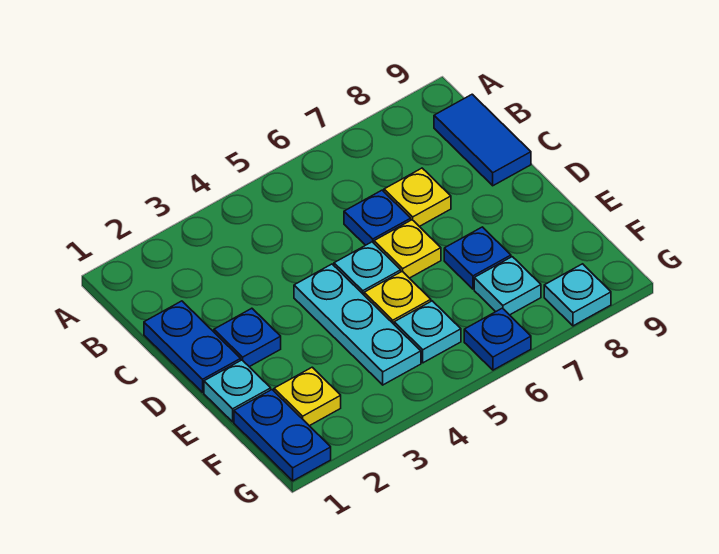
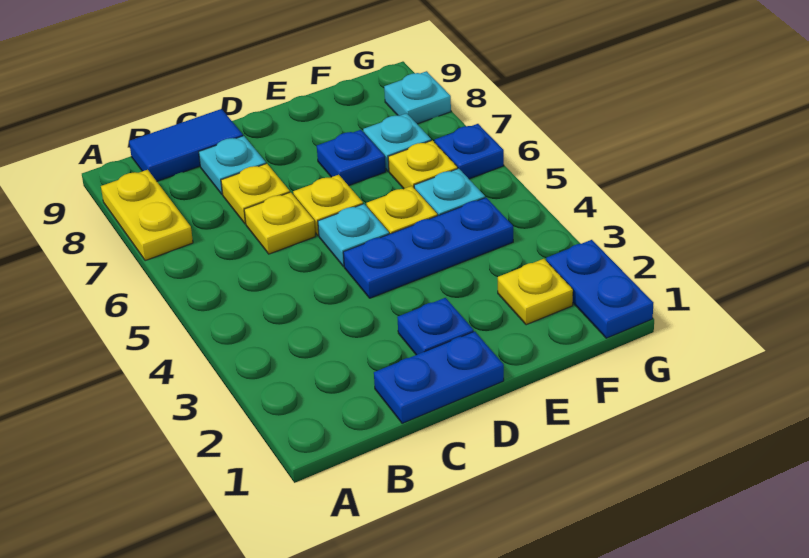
none -> yellow 1x2 plate [101,170,193,261]
blue 1x1 plate [344,190,411,245] -> yellow 1x1 plate [244,192,315,254]
cyan 1x3 plate [294,264,421,385] -> blue 1x3 plate [343,198,513,298]
cyan 1x1 plate [204,360,271,422] -> cyan 1x1 plate moved to [199,136,266,194]
blue 1x2 plate [234,390,331,481] -> blue 1x2 plate turned to [546,240,653,338]
none -> yellow 1x1 plate [388,140,458,189]

